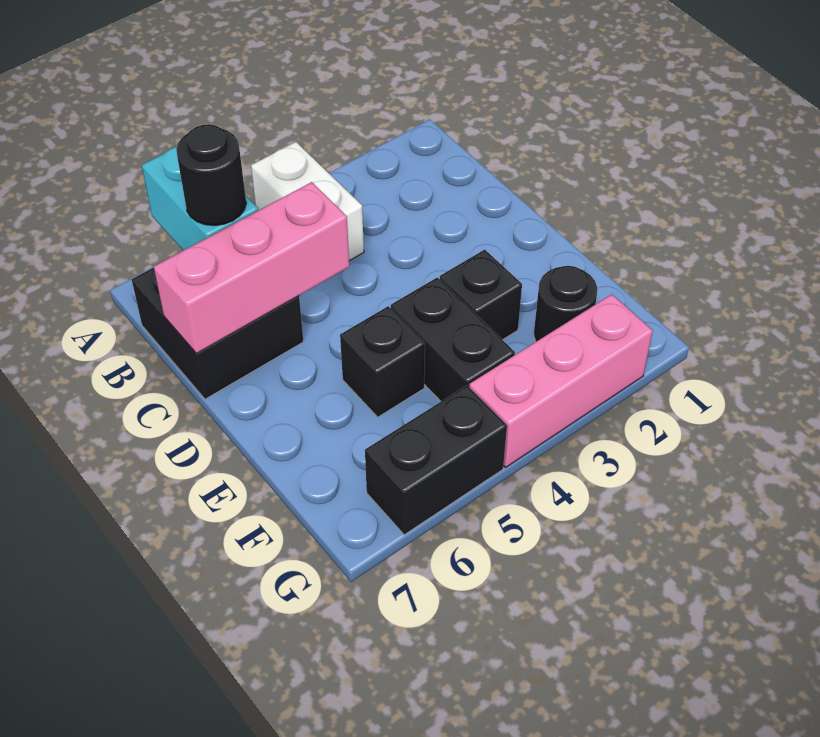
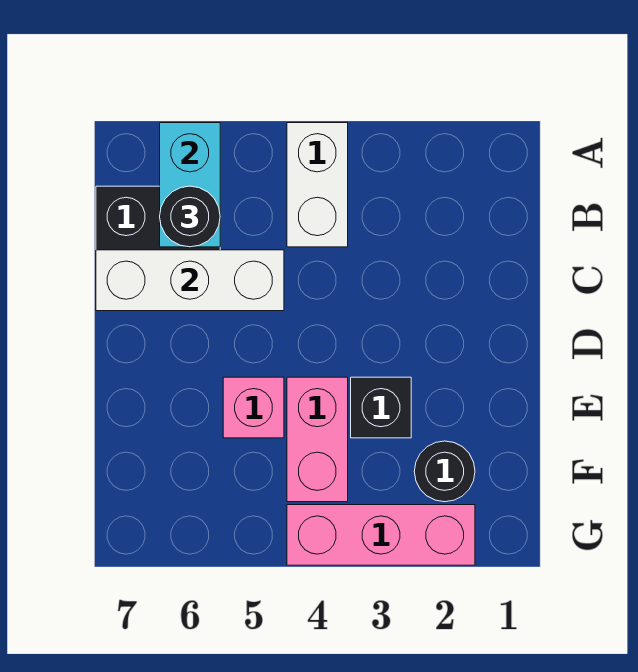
pink 1x3 brick [154,182,349,353] -> white 1x3 brick [96,250,284,311]
black 1x2 brick [391,278,515,401] -> pink 1x2 brick [287,377,348,502]
black 1x1 brick [340,306,425,417] -> pink 1x1 brick [223,377,284,438]
black 1x2 brick [365,386,507,535] -> none

